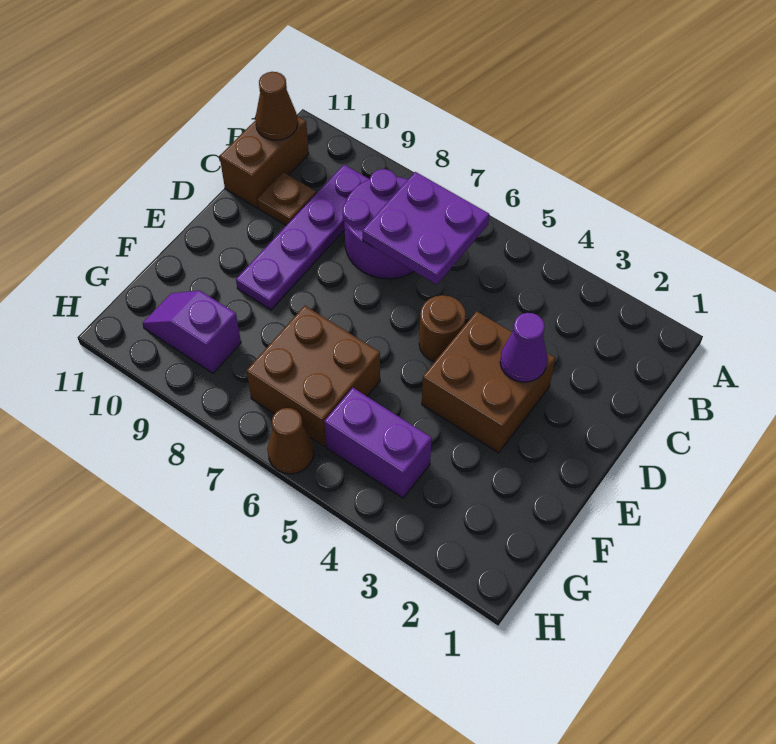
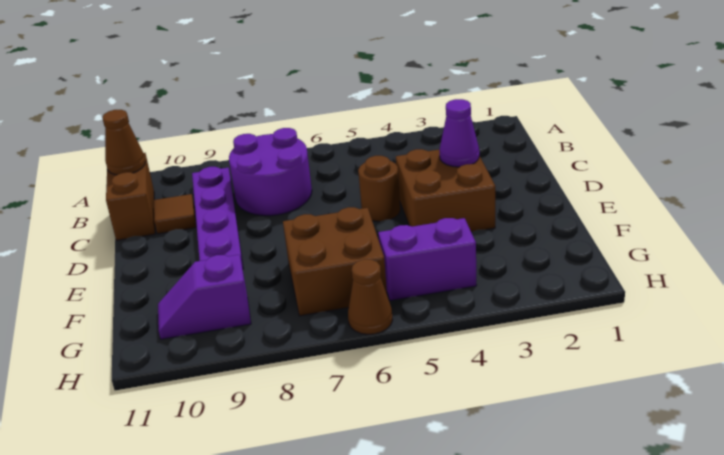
purple 2x2 plate [362,172,489,285] -> none
brown 1x1 plate [257,172,316,225] -> brown 1x1 tile [154,194,196,234]

